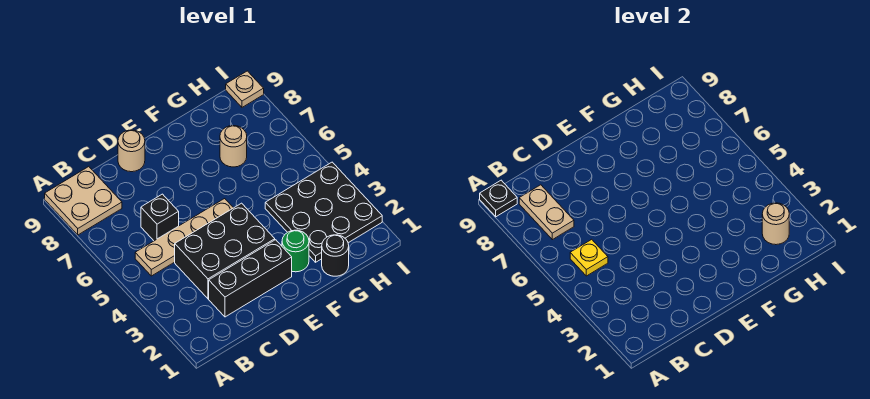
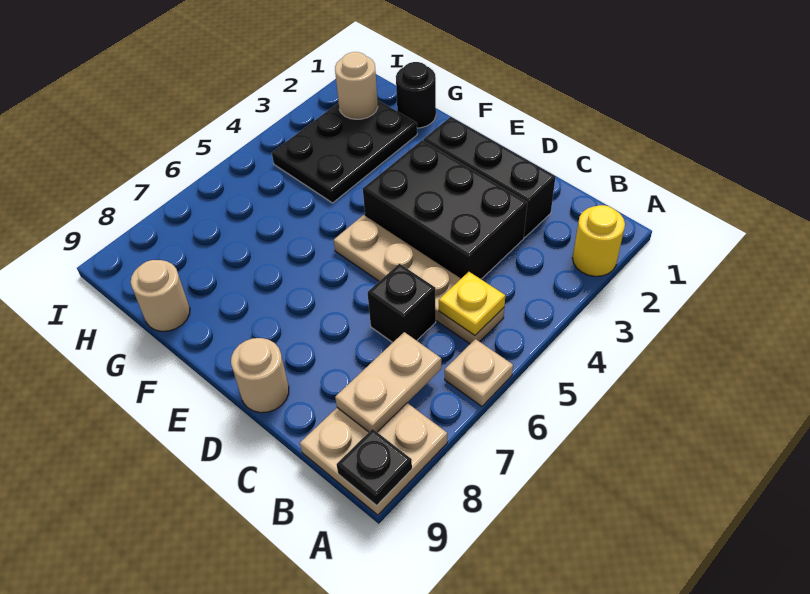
none -> yellow 1x1 round brick [573,205,625,276]
green 1x1 round brick [282,230,309,272] -> none
black 3x3 plate [265,162,382,262] -> black 2x3 plate [272,100,417,203]
tan 1x1 round brick [220,126,247,167] -> tan 1x1 round brick moved to [131,260,190,331]
tan 1x1 plate [226,71,264,107] -> tan 1x1 plate moved to [445,339,513,406]

